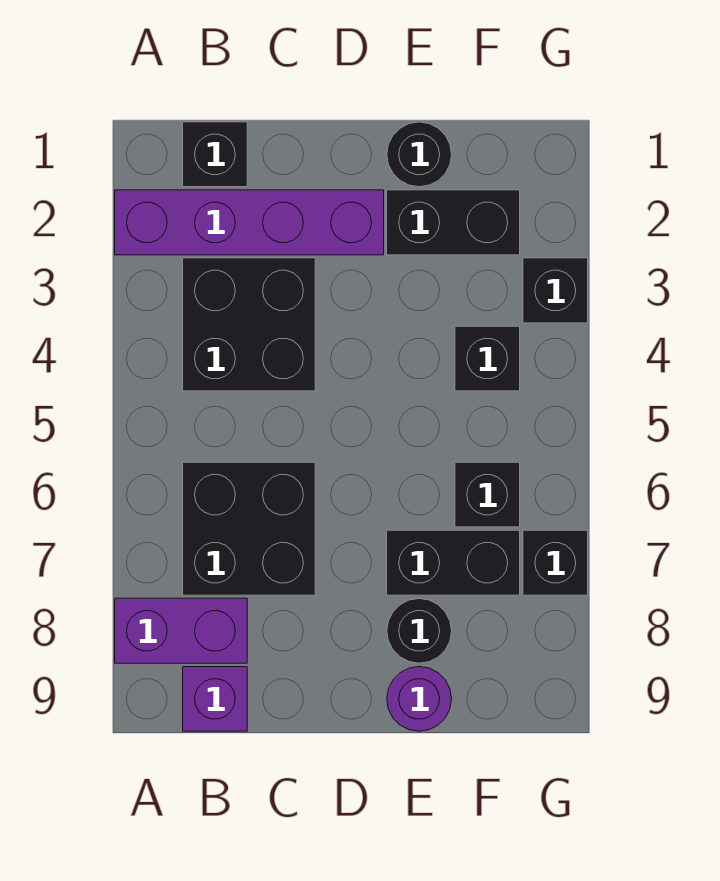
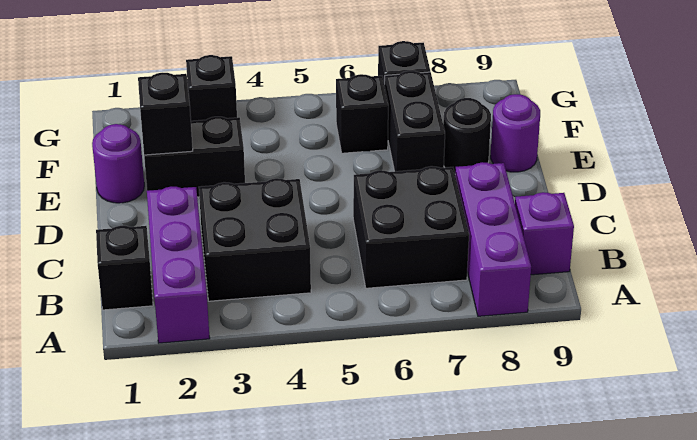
purple 1x4 brick [115,190,384,255] -> purple 1x3 brick [147,187,210,343]
purple 1x2 brick [115,598,247,663] -> purple 1x3 brick [455,162,531,316]
black 1x1 round brick [387,122,452,187] -> purple 1x1 round brick [92,124,144,203]
black 1x2 brick [387,190,520,255] -> black 1x2 brick turned to [144,117,245,197]
black 1x1 brick [455,326,520,391] -> black 1x1 brick moved to [138,73,193,155]

